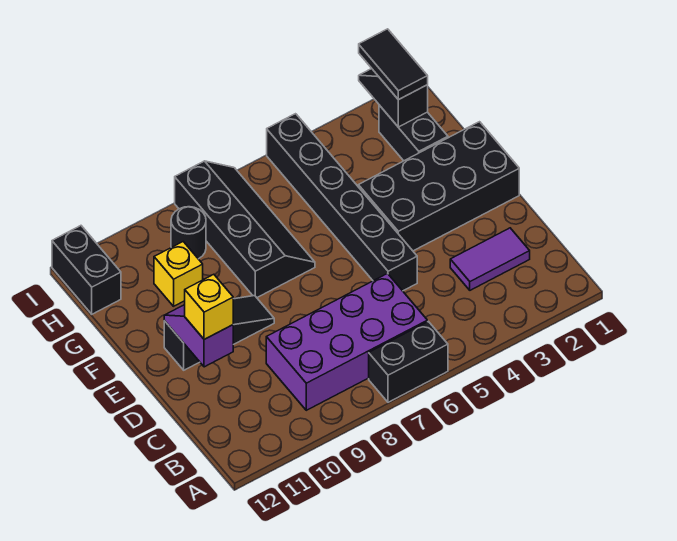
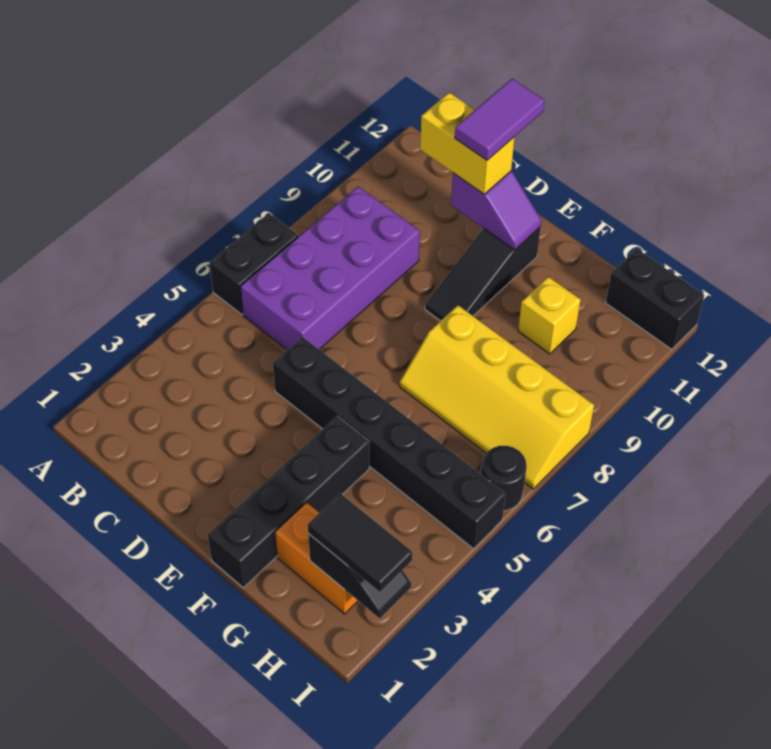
purple 1x2 tile [450,228,530,290] -> purple 1x2 tile moved to [455,79,544,160]
yellow 1x1 brick [184,274,233,339] -> yellow 1x2 brick [420,93,515,194]
black 2x4 brick [358,122,519,251] -> black 1x4 brick [208,416,369,588]
black 2x4 slope [175,161,315,298] -> yellow 2x4 slope [400,305,594,489]
black 1x2 brick [379,105,448,161] -> orange 1x2 brick [275,503,358,614]
black 1x1 round brick [171,207,206,259] -> black 1x1 round brick moved to [481,446,527,511]

